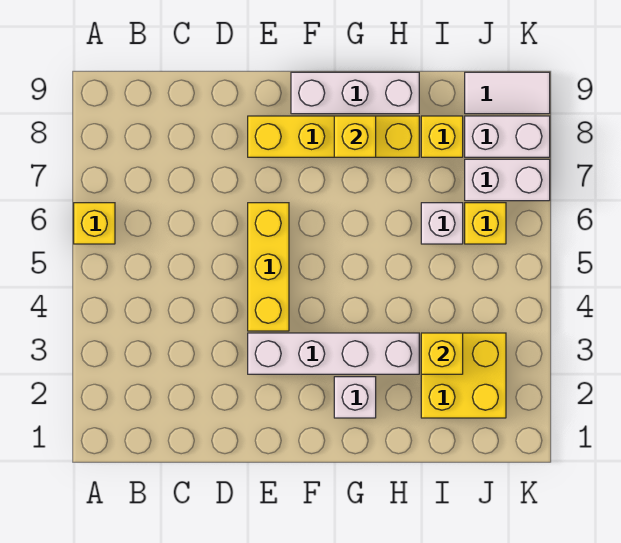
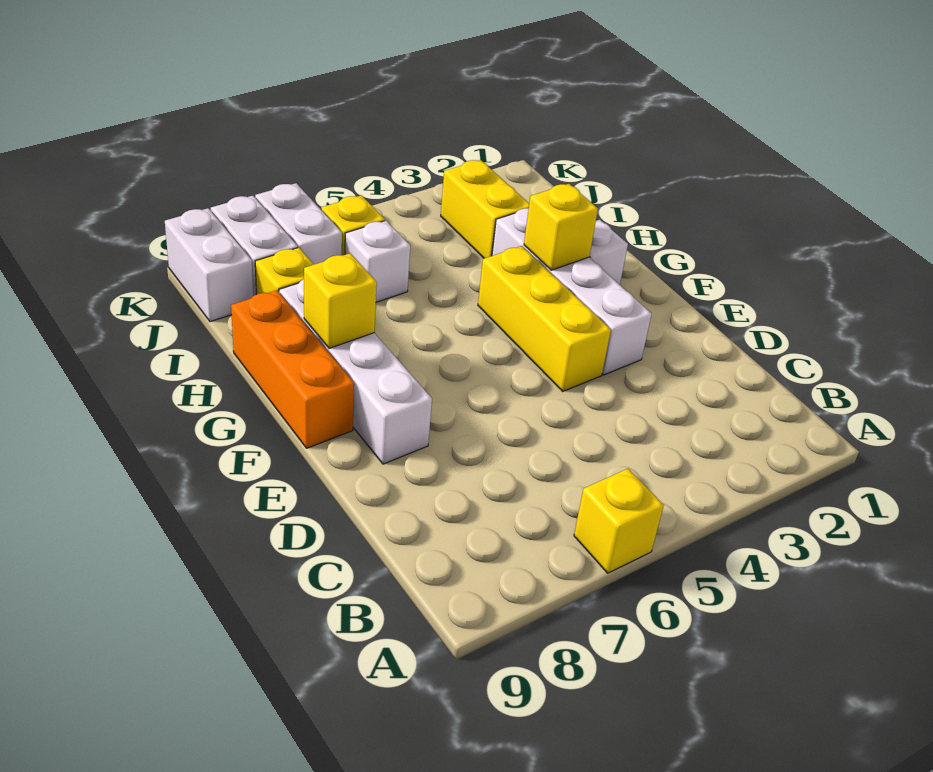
yellow 1x3 brick [248,203,289,331] -> yellow 1x3 brick turned to [478,246,611,391]
yellow 1x4 brick [248,116,419,157] -> white 1x4 brick [279,280,432,464]
white 1x3 brick [291,72,419,114] -> orange 1x3 brick [231,290,354,448]
yellow 2x2 brick [421,333,506,418] -> yellow 1x2 brick [441,160,529,258]
yellow 1x1 brick [421,333,463,374] -> yellow 1x1 brick moved to [524,184,598,270]
white 1x2 tile [465,72,550,114] -> white 1x2 brick [165,208,253,322]

